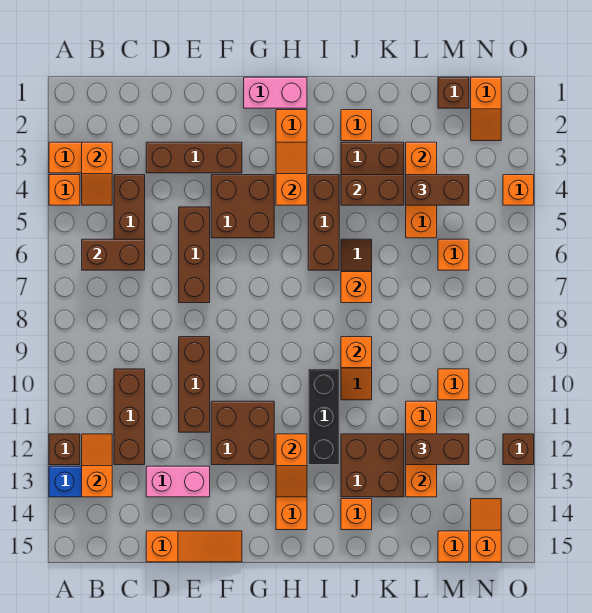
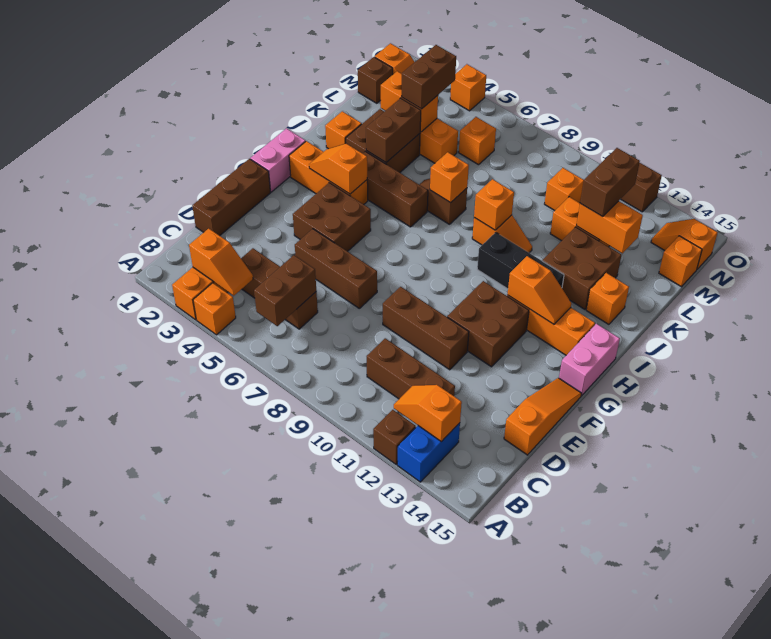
brown 1x3 brick [146,142,242,173] -> brown 1x3 brick moved to [192,159,271,236]
pink 1x2 brick [146,466,210,497] -> pink 1x2 brick moved to [559,324,620,396]

